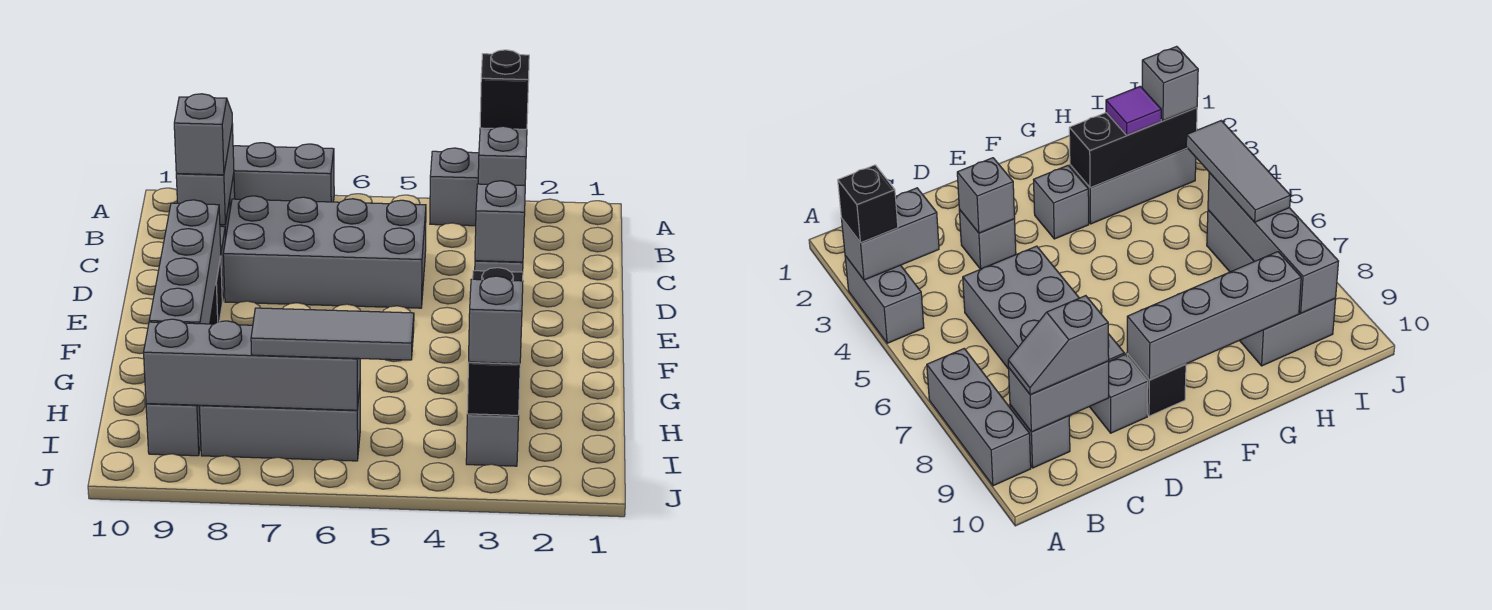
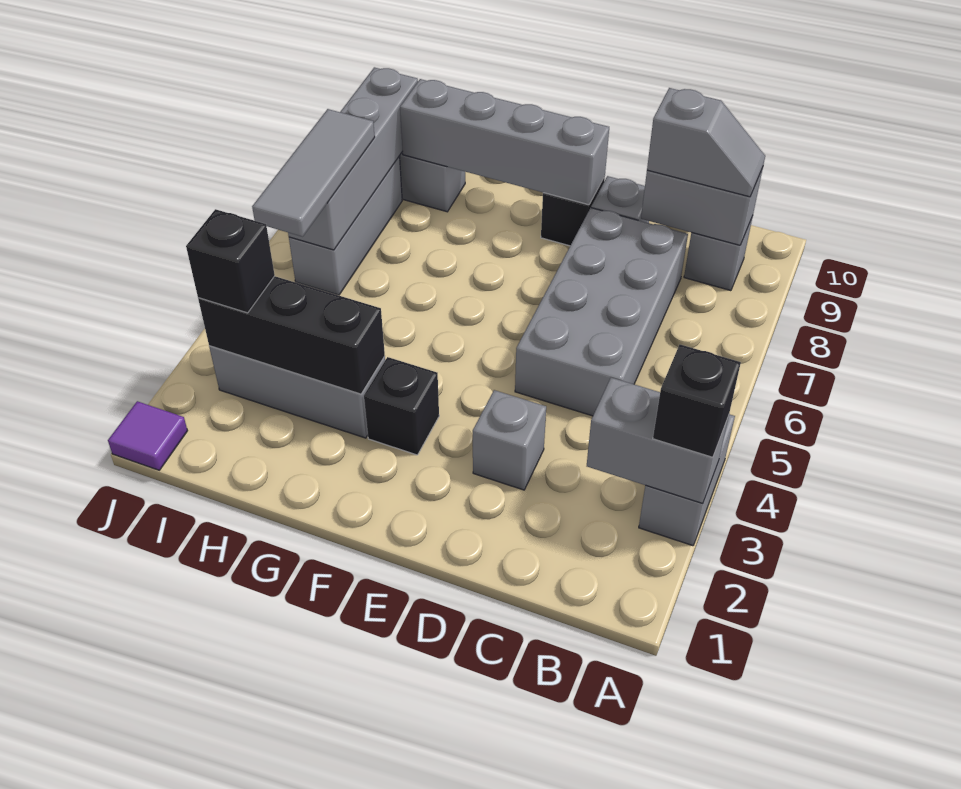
grey 1x3 brick [233,143,334,202] -> none
grey 1x1 brick [475,181,525,262] -> none
grey 1x1 brick [1034,166,1089,239] -> black 1x1 brick [364,357,439,455]
purple 1x1 tile [1106,86,1161,135] -> purple 1x1 tile moved to [108,401,188,470]
grey 1x1 brick [469,276,523,364] -> black 1x1 brick [186,209,275,313]

